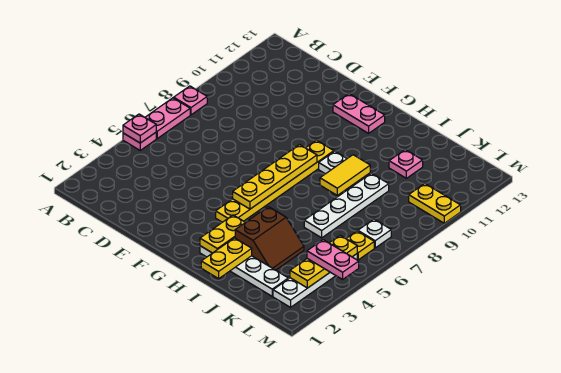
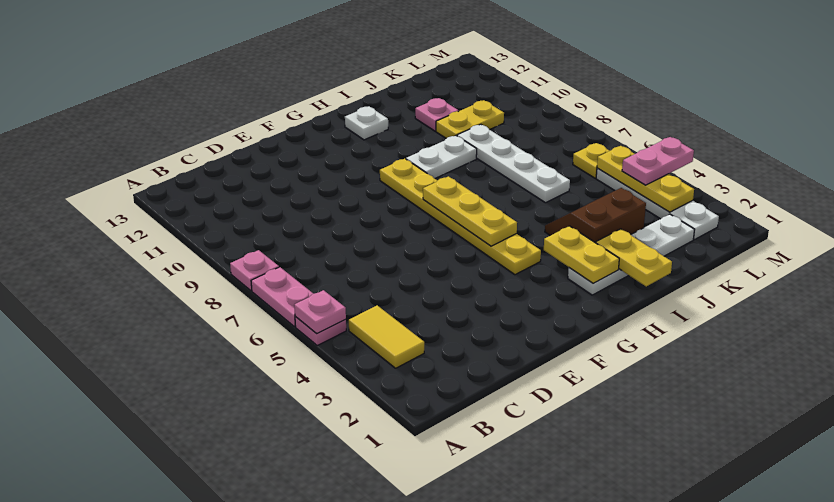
pink 1x2 plate [333,94,385,133] -> none
yellow 1x4 plate [233,145,317,209] -> yellow 1x3 plate [423,176,517,246]
brown 2x2 slope [235,207,304,270] -> brown 2x2 slope turned to [545,188,646,243]
yellow 1x2 tile [320,155,370,195] -> yellow 1x2 tile moved to [349,305,424,368]
white 1x1 plate [358,219,391,248] -> white 1x1 plate moved to [345,106,388,140]
yellow 1x2 plate [409,183,461,223] -> yellow 1x2 plate moved to [436,100,504,138]

